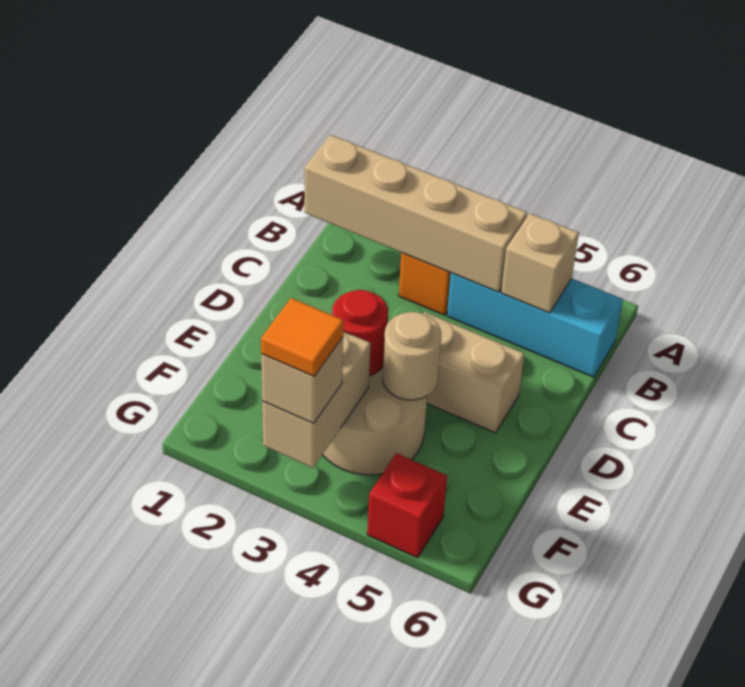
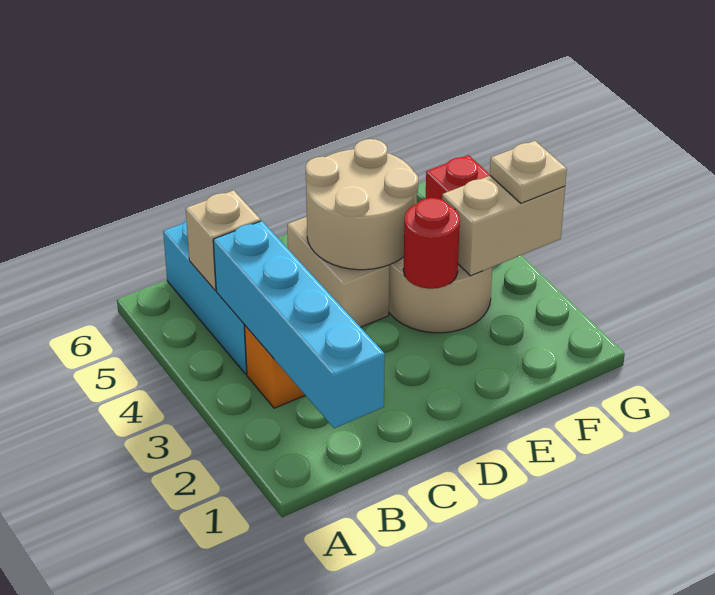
tan 1x4 brick [304,135,527,292] -> cyan 1x4 brick [213,221,385,428]
tan 1x1 round brick [383,312,441,400] -> tan 2x2 round brick [306,139,418,270]
tan 1x1 brick [261,337,343,423] -> tan 1x1 plate [490,141,567,203]
orange 1x1 tile [261,298,344,376] -> none

